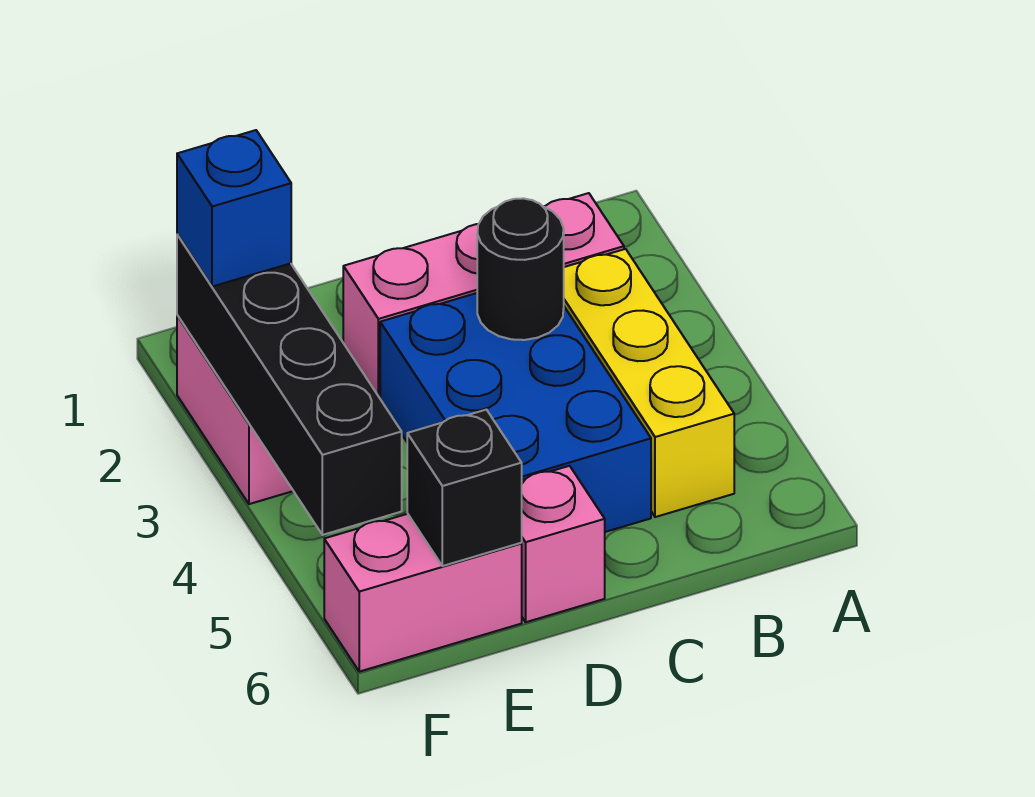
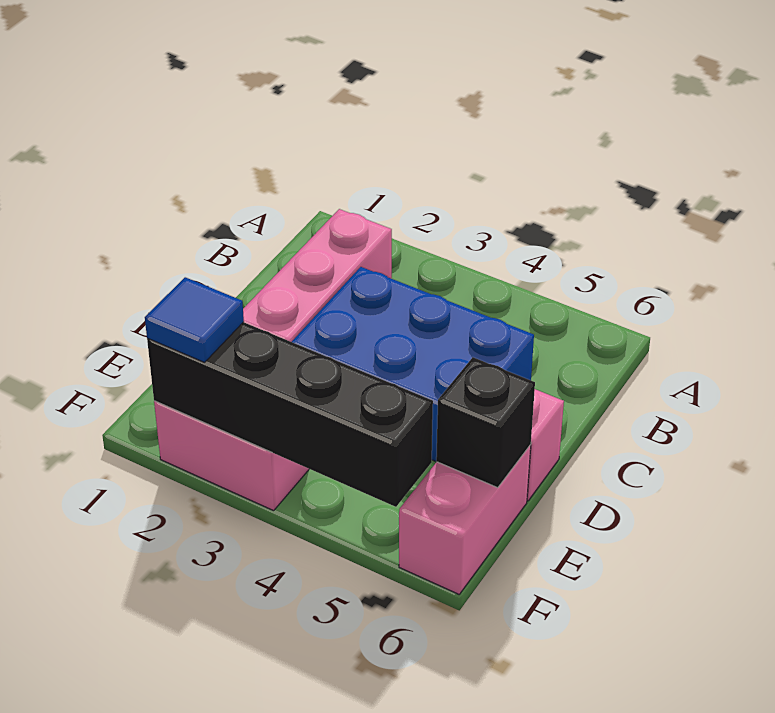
yellow 1x3 brick [564,249,734,517] -> none
black 1x1 round brick [477,198,564,340] -> none
blue 1x1 brick [177,130,291,287] -> blue 1x1 tile [145,277,244,362]

